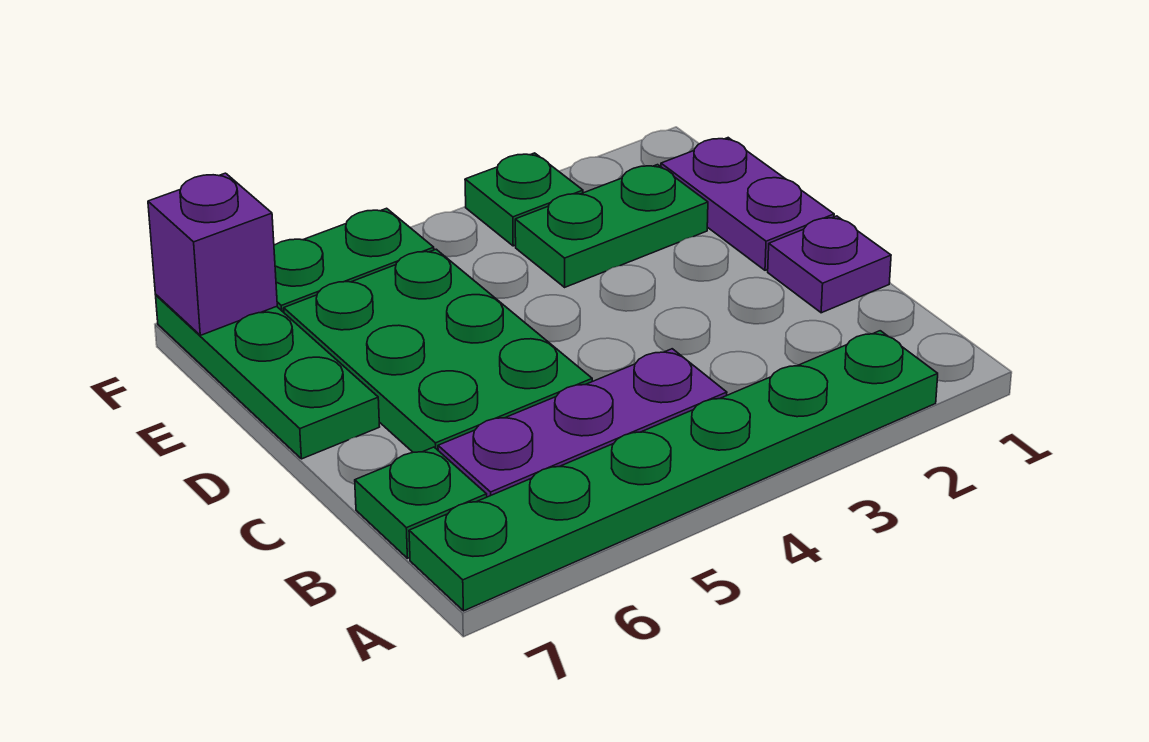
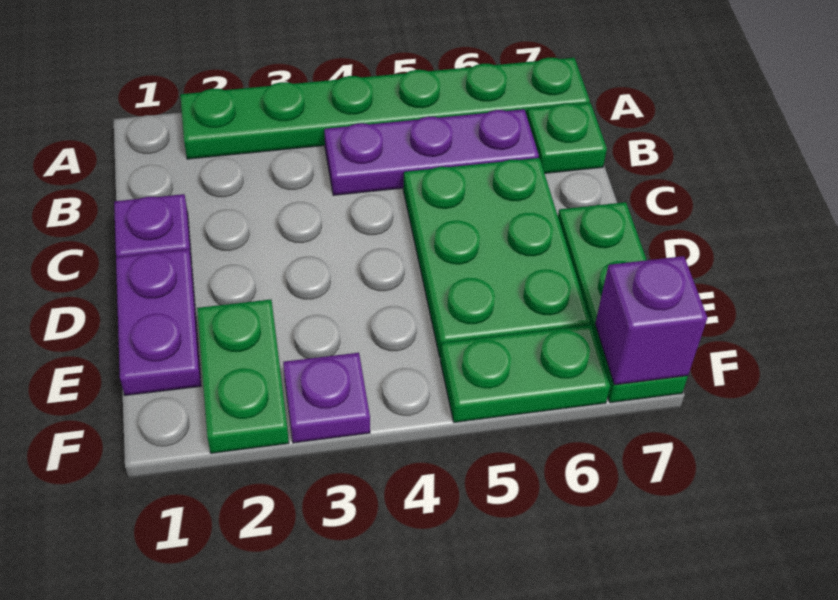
green 1x2 plate [515,165,708,287] -> green 1x2 plate turned to [197,300,289,453]
green 1x1 plate [465,153,583,246] -> purple 1x1 plate [283,353,370,443]

